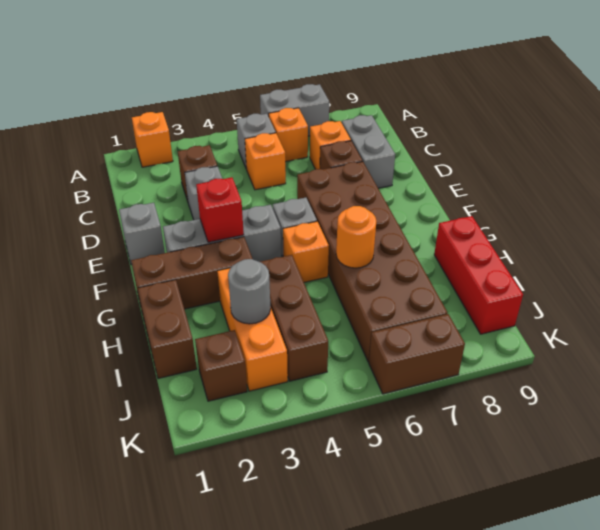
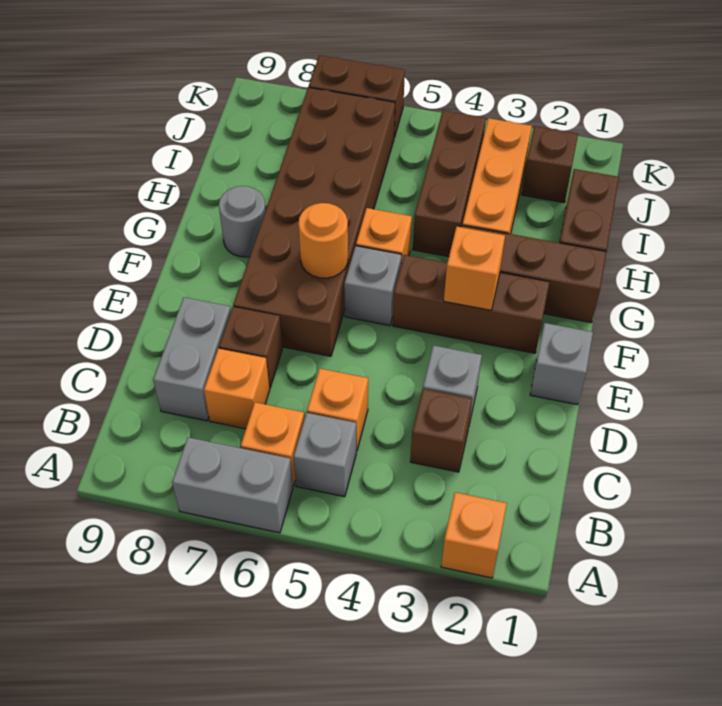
grey 1x3 brick [163,205,281,262] -> brown 1x3 brick [393,255,550,353]
red 1x1 brick [196,177,244,242] -> orange 1x1 brick [444,227,505,310]
orange 1x1 round brick [336,206,376,268] -> orange 1x1 round brick moved to [298,203,348,278]
red 1x3 brick [434,216,523,334] -> none
grey 1x1 round brick [228,259,271,324] -> grey 1x1 round brick moved to [219,186,266,257]

